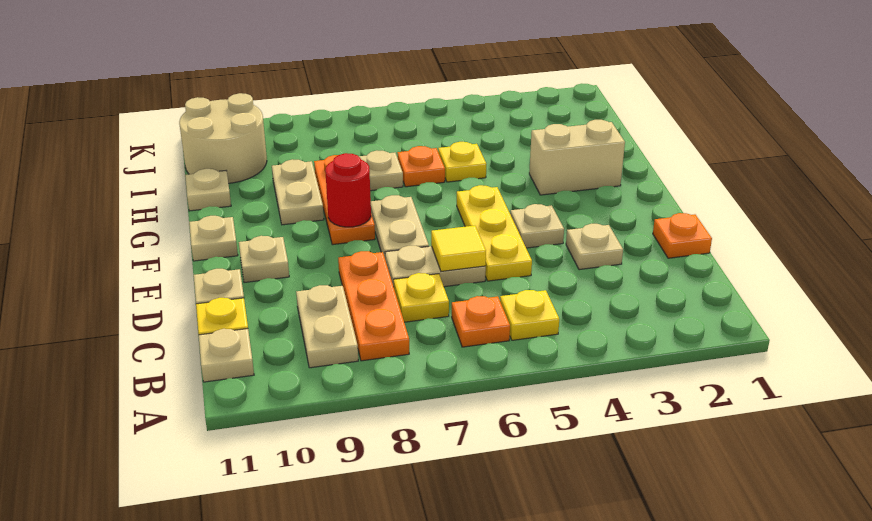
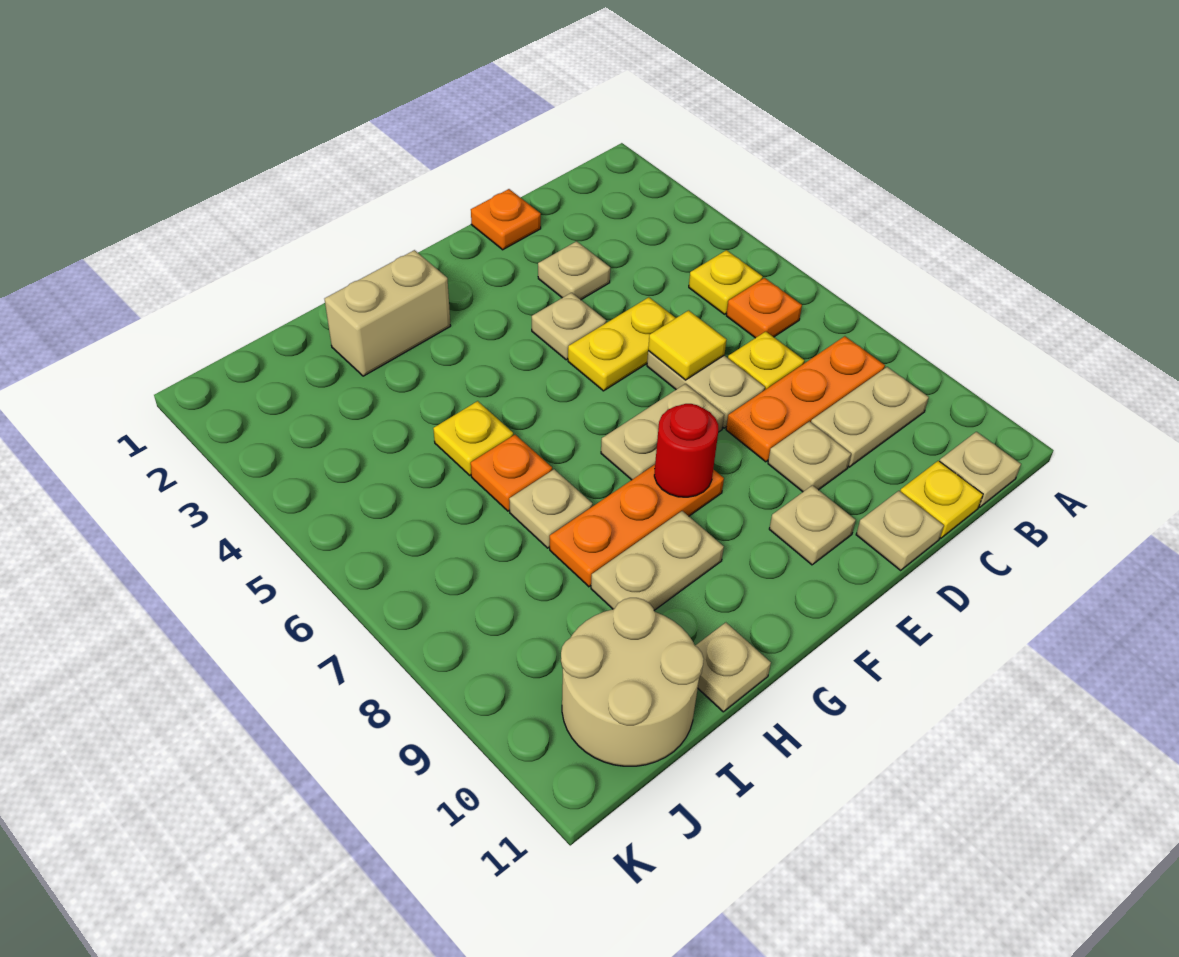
yellow 1x3 plate [457,185,532,281] -> yellow 1x2 plate [568,297,675,391]
tan 1x1 plate [189,216,238,261] -> tan 1x1 plate moved to [768,421,851,492]
tan 1x2 brick [529,120,625,195] -> tan 1x2 brick turned to [325,250,451,376]

